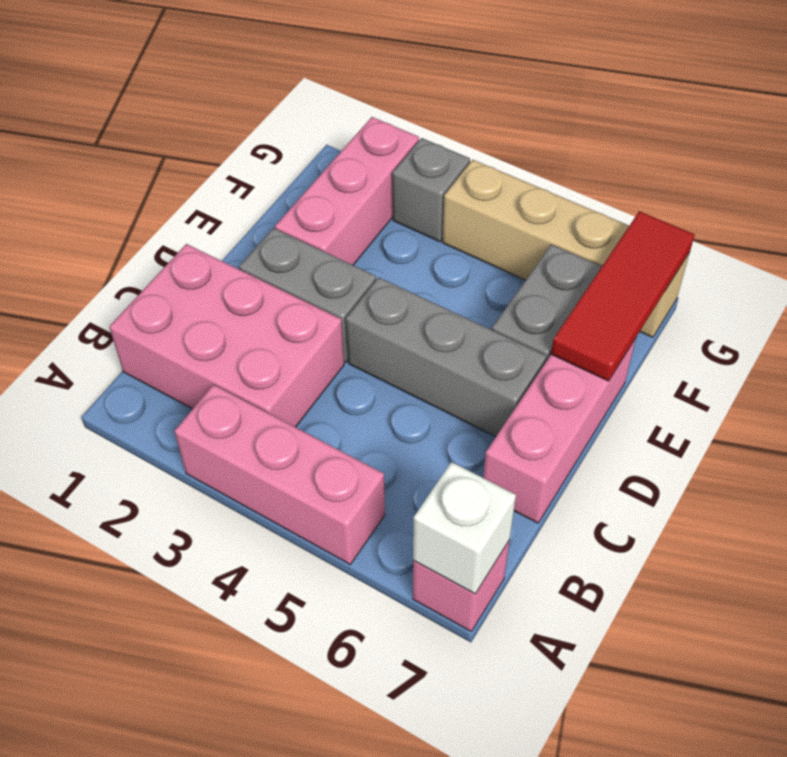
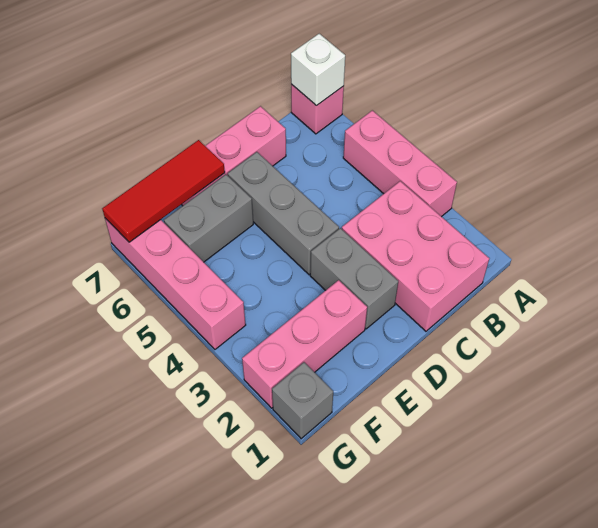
grey 1x1 brick [392,138,470,242] -> grey 1x1 brick moved to [272,362,333,439]
tan 1x4 brick [443,160,690,337] -> pink 1x4 brick [105,218,246,349]

